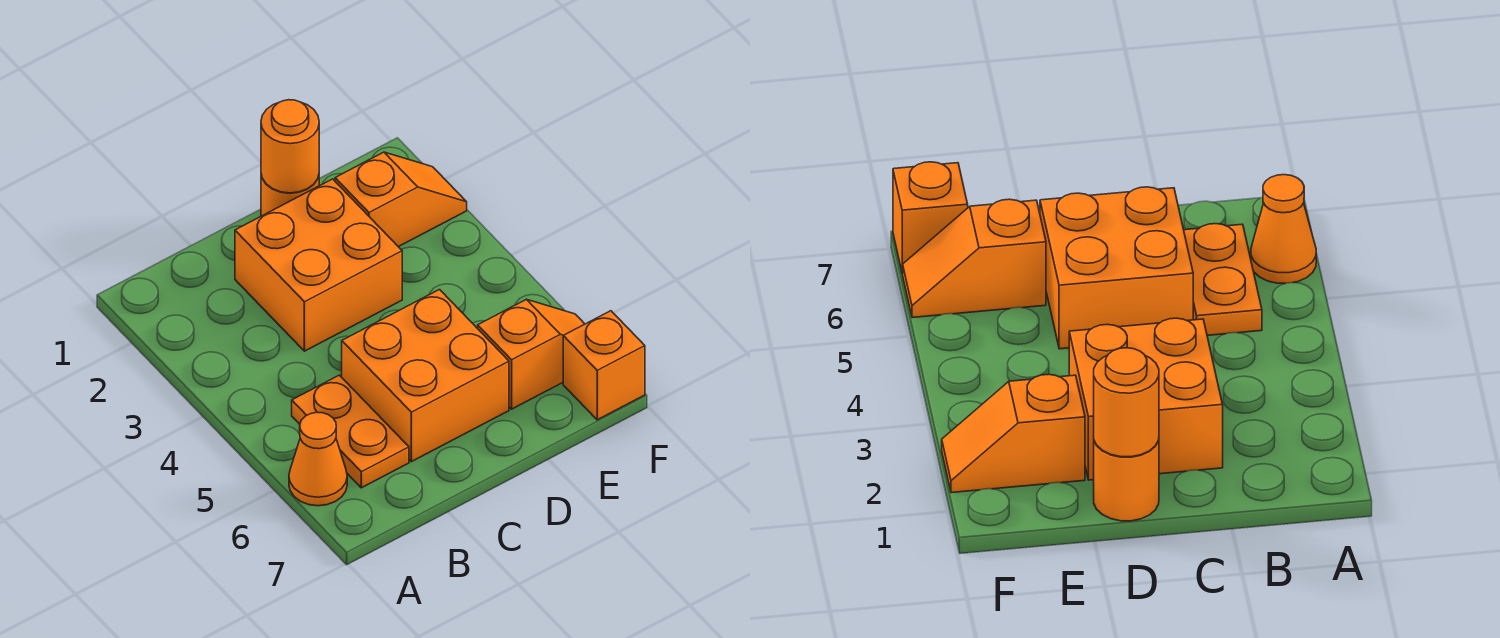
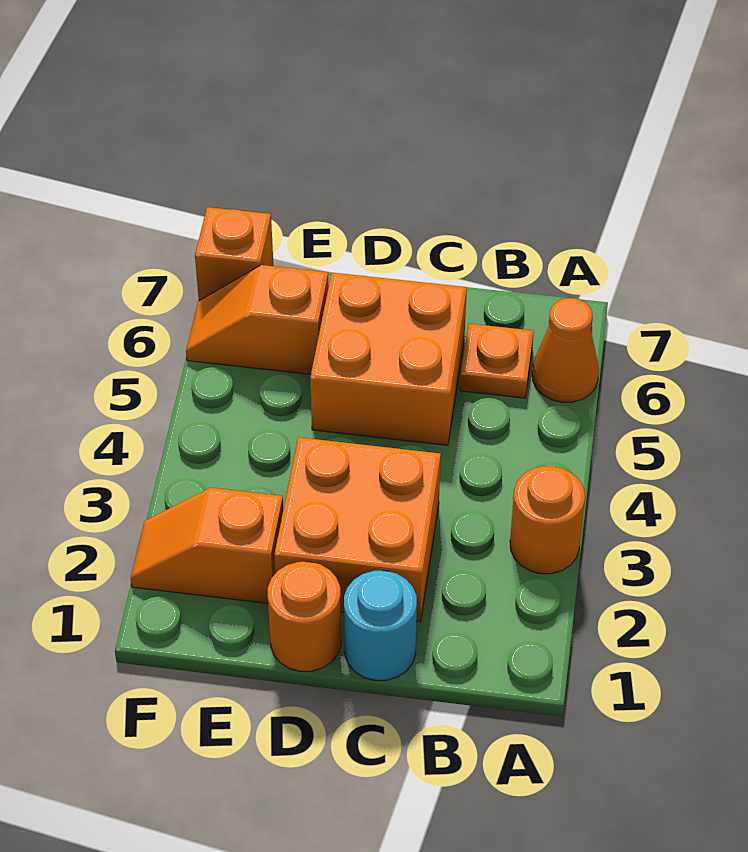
orange 1x2 plate [292,375,409,488] -> orange 1x1 plate [460,324,534,398]
none -> cyan 1x1 round brick [344,571,417,680]
orange 1x1 round brick [261,100,319,193] -> orange 1x1 round brick moved to [510,466,585,574]

